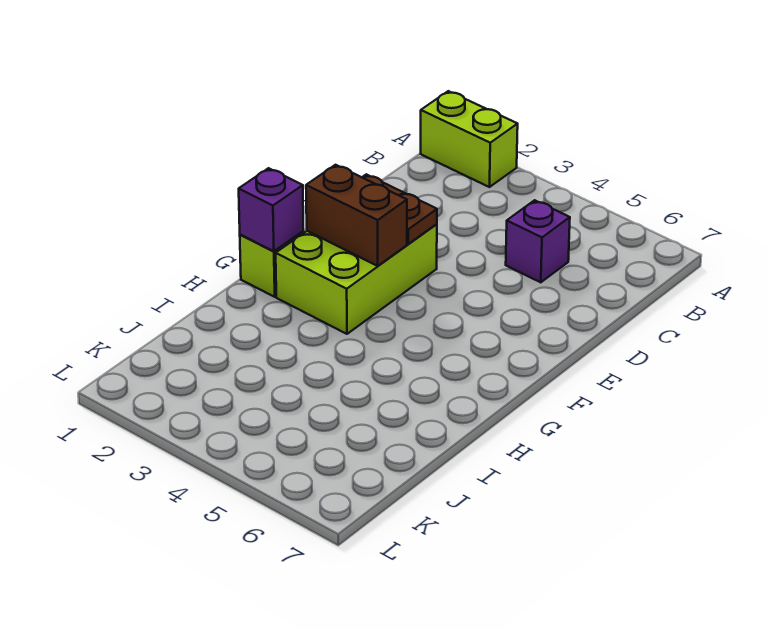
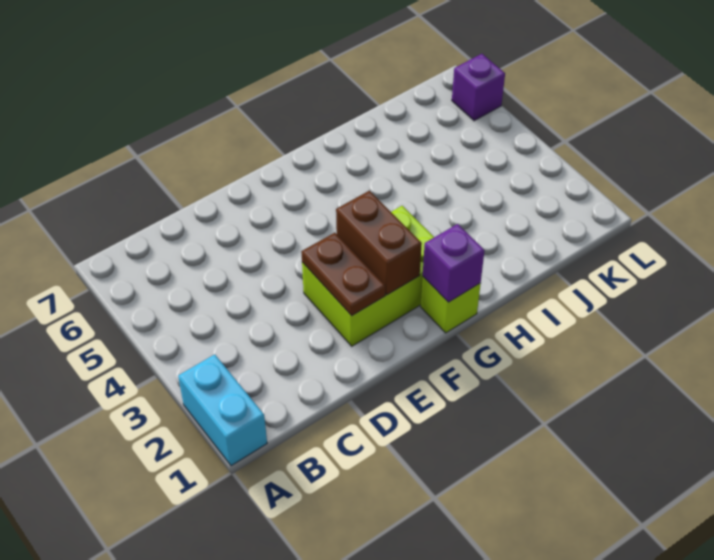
lime 1x2 brick [421,91,518,187] -> cyan 1x2 brick [178,354,267,466]
purple 1x1 brick [506,200,570,282] -> purple 1x1 brick moved to [452,54,505,121]

